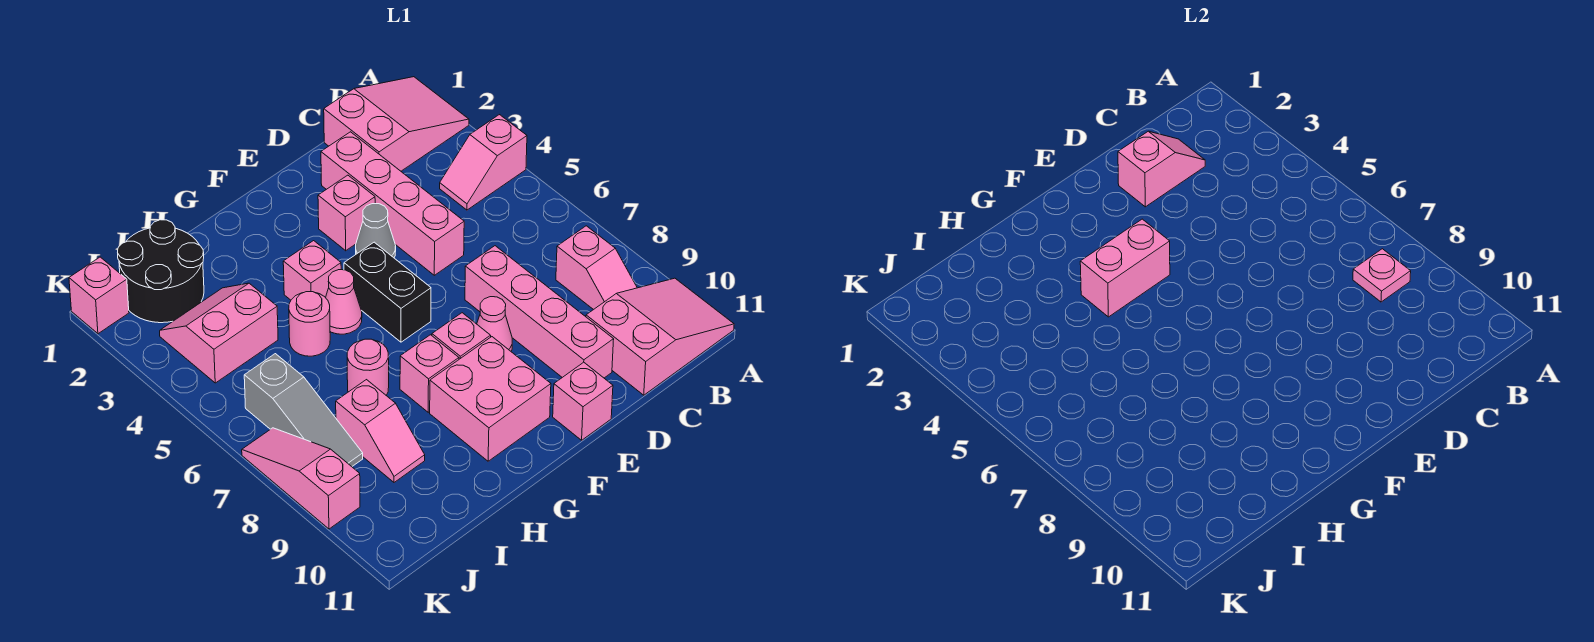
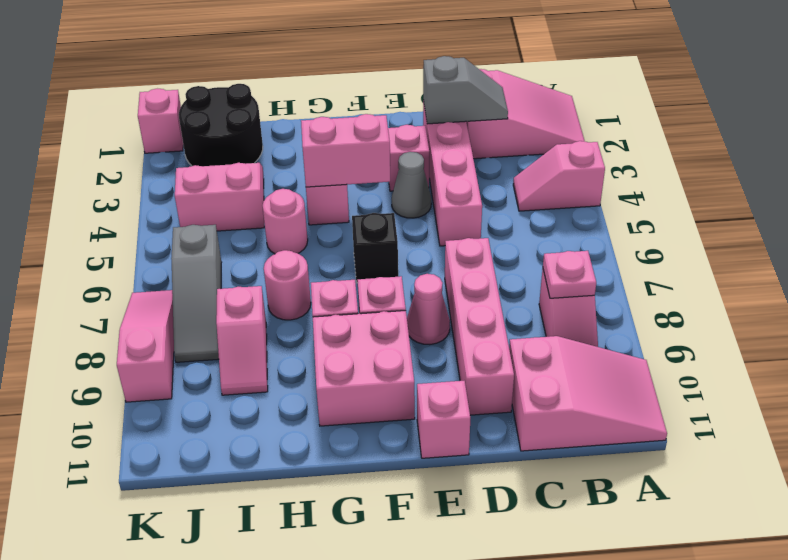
pink 1x2 slope [1118,131,1205,207] -> grey 1x2 slope [423,56,508,124]
black 1x2 brick [344,242,431,342] -> black 1x1 brick [352,213,398,283]
pink 1x1 cone [326,270,362,334] -> none

